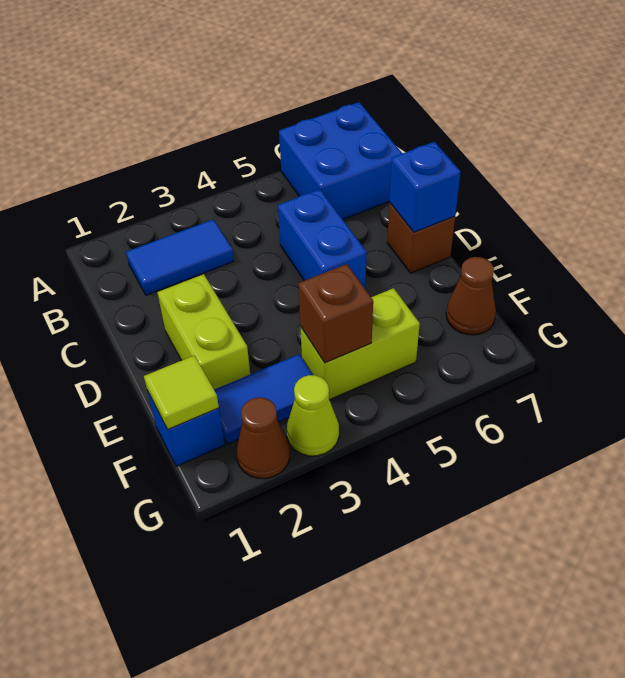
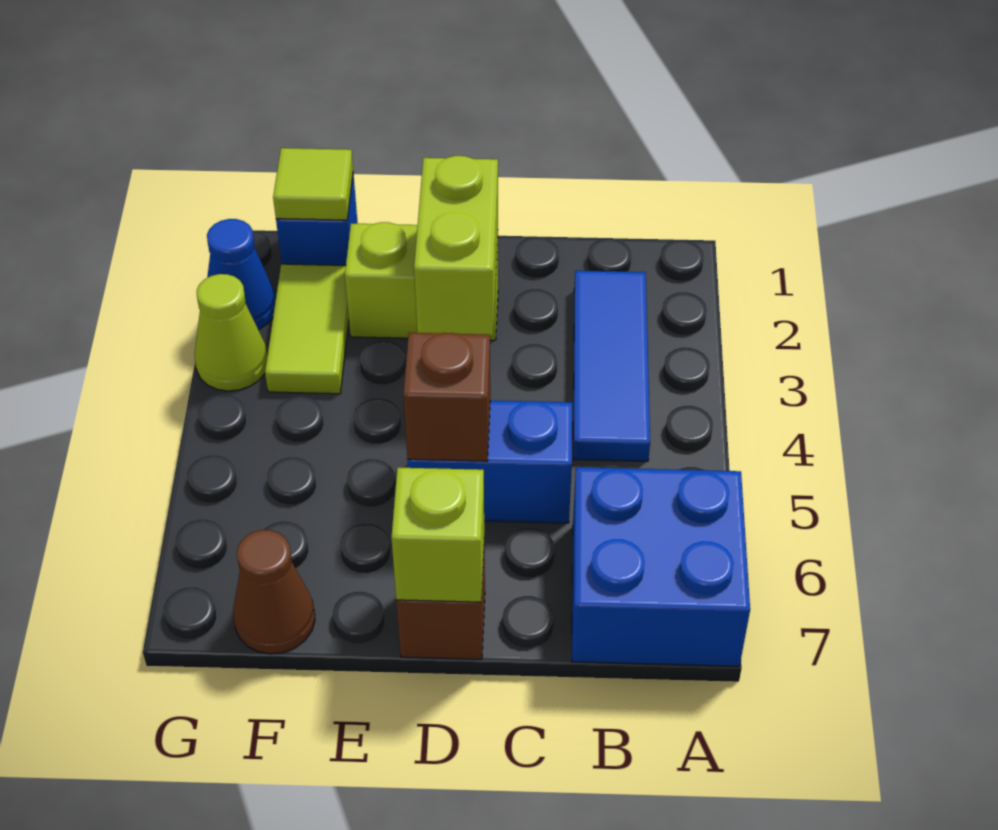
blue 1x2 tile [126,219,234,295] -> blue 1x3 tile [573,271,650,461]
blue 1x1 brick [390,142,461,232] -> lime 1x1 brick [391,468,484,602]
blue 1x2 tile [214,354,313,444] -> lime 1x2 tile [265,264,349,394]
lime 1x2 brick [301,288,420,400] -> lime 1x2 brick moved to [414,156,498,336]
brown 1x1 brick [298,264,373,363] -> brown 1x1 brick moved to [403,333,490,461]
brown 1x1 cone [236,397,290,478] -> blue 1x1 cone [207,219,276,330]

